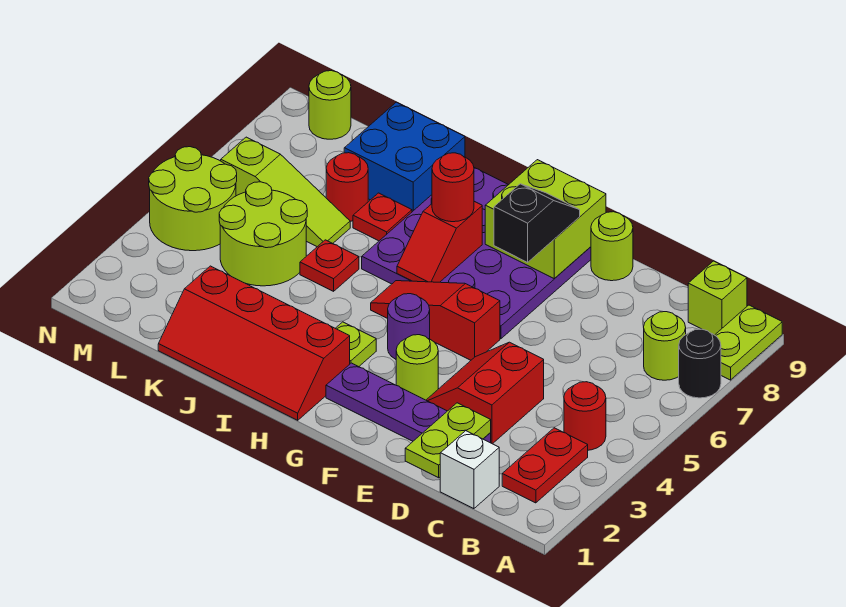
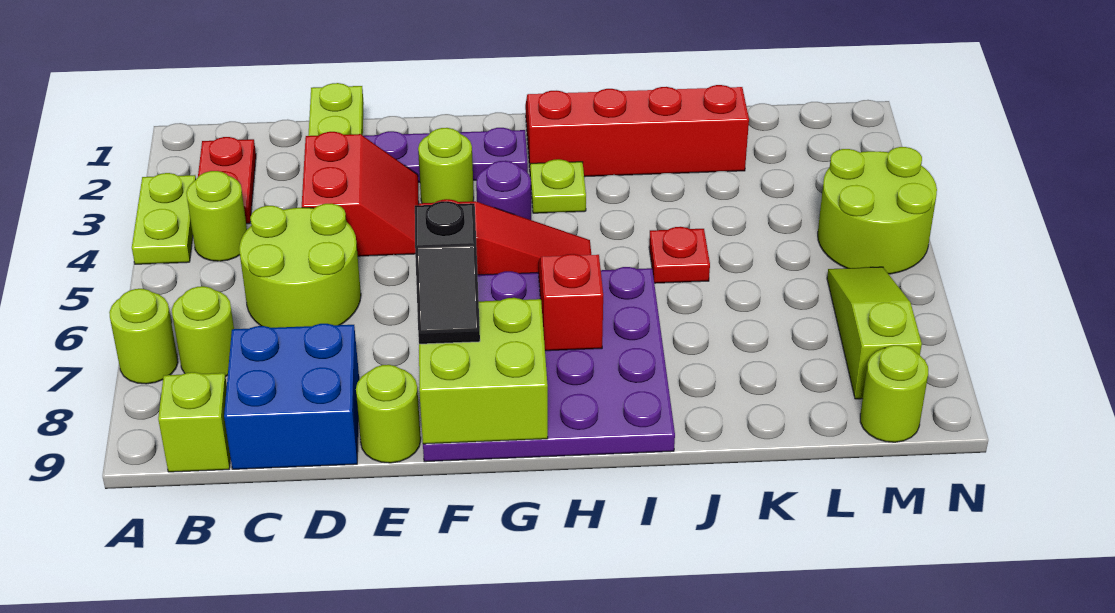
black 1x1 round brick [679,329,721,398] -> lime 1x1 round brick [109,289,178,384]
lime 1x2 plate [715,305,782,380] -> lime 1x2 plate moved to [132,173,196,264]
red 1x1 round brick [564,382,606,450] -> lime 1x1 round brick [186,171,247,261]
white 1x1 brick [440,431,499,509] -> none
red 1x1 round brick [432,153,474,222] -> none
red 1x1 plate [353,193,412,241] -> none
blue 2x2 brick [344,102,465,212] -> blue 2x2 brick moved to [224,324,359,469]
lime 2x2 round brick [219,182,307,286] -> lime 2x2 round brick moved to [239,204,361,328]
lime 1x3 slope [221,137,350,247] -> lime 1x3 slope turned to [827,267,922,399]
red 1x1 round brick [326,153,368,221] -> none

